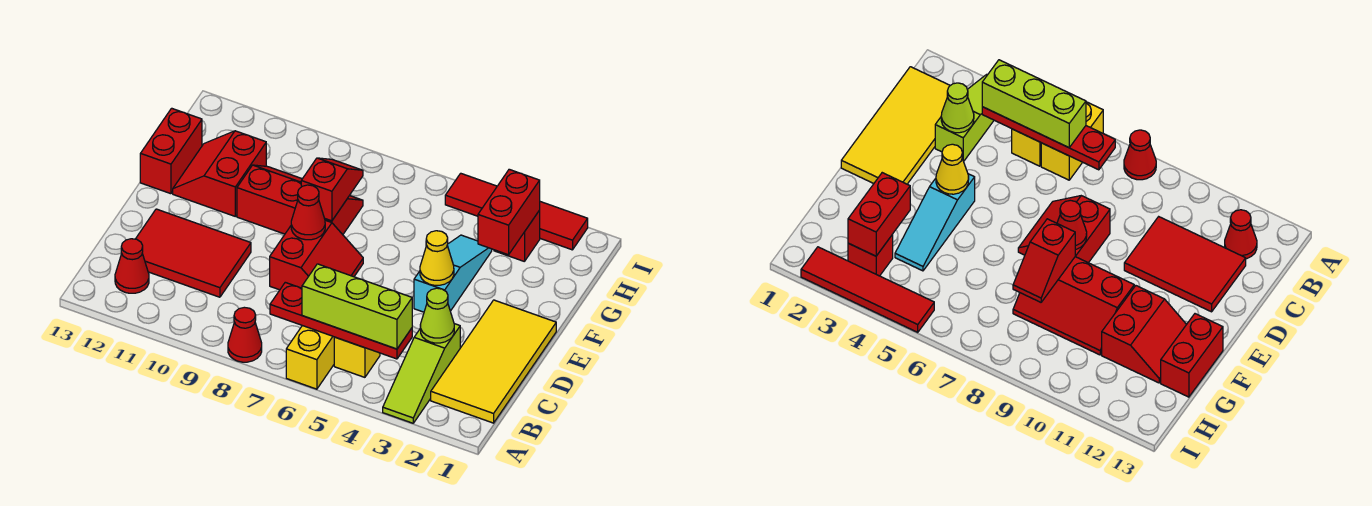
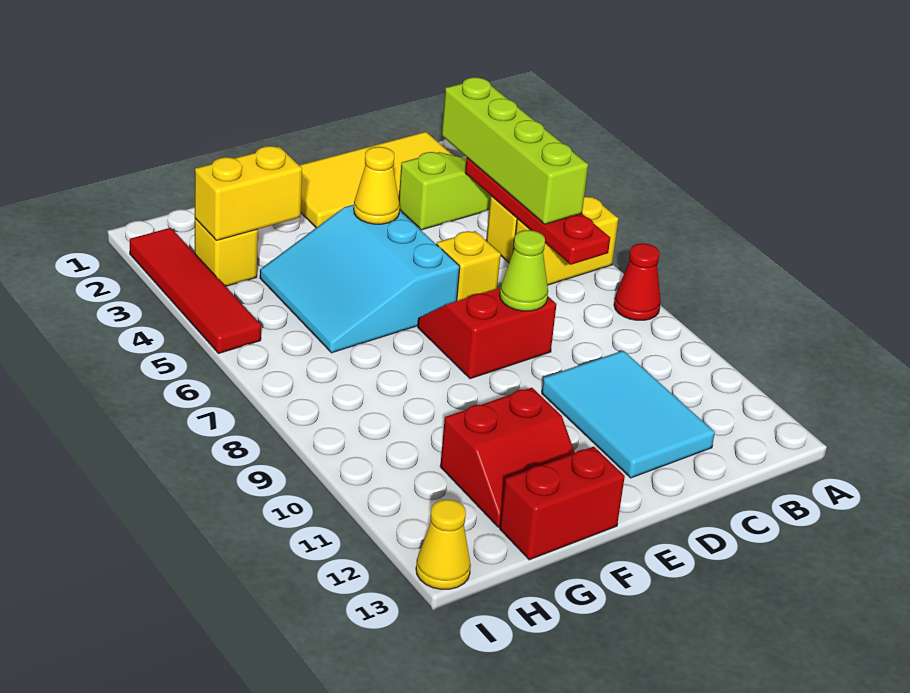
lime 1x3 brick [302,264,412,349] -> lime 1x4 brick [442,77,588,224]
red 1x1 cone [115,239,149,293] -> none
lime 1x1 cone [420,288,454,343] -> lime 1x1 cone moved to [500,230,548,311]
red 2x3 tile [136,209,251,297] -> cyan 2x3 tile [542,351,715,478]
none -> yellow 1x1 brick [436,231,501,301]
cyan 1x3 slope [414,235,492,312] -> cyan 3x3 slope [260,205,460,353]
red 1x1 cone [291,185,325,240] -> none
red 2x3 slope [237,165,363,235] -> none
red 1x2 slope [301,158,363,221] -> none
red 1x2 brick [478,169,540,255] -> yellow 1x2 brick [195,146,302,240]
red 1x1 brick [494,210,540,262] -> yellow 1x1 brick [195,219,258,287]
none -> yellow 1x1 cone [416,499,471,589]

